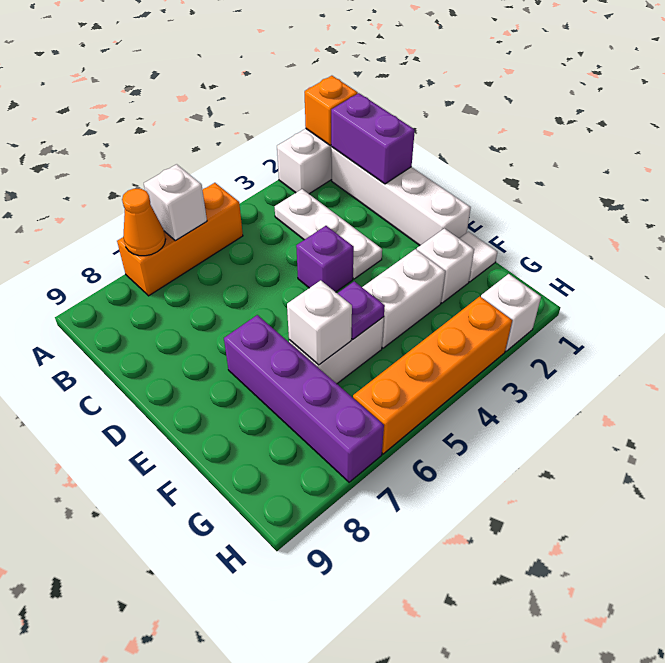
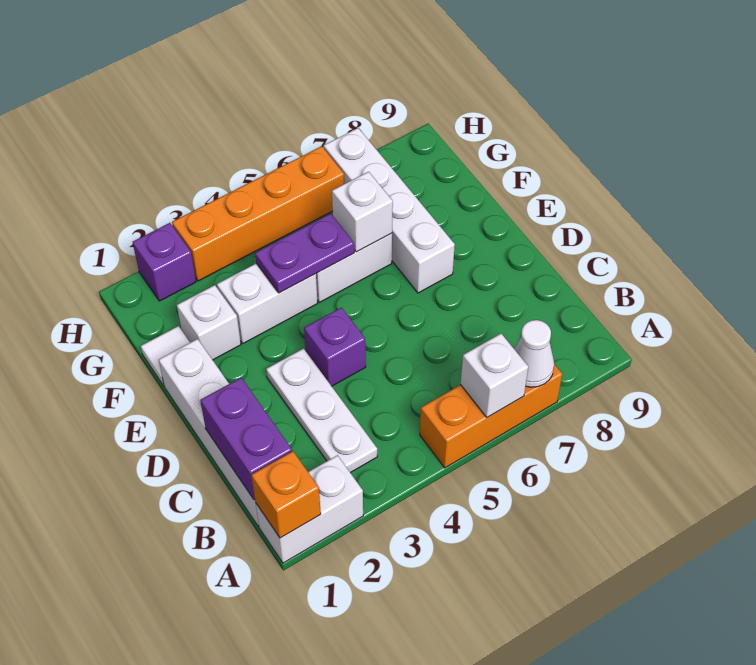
orange 1x1 cone [122,189,166,256] -> white 1x1 cone [514,320,554,387]
purple 1x4 brick [224,315,384,482] -> white 1x4 brick [324,128,455,293]
purple 1x1 plate [337,281,385,339] -> purple 1x2 plate [255,214,354,293]
white 1x1 brick [481,274,541,351] -> purple 1x1 brick [133,223,196,301]

